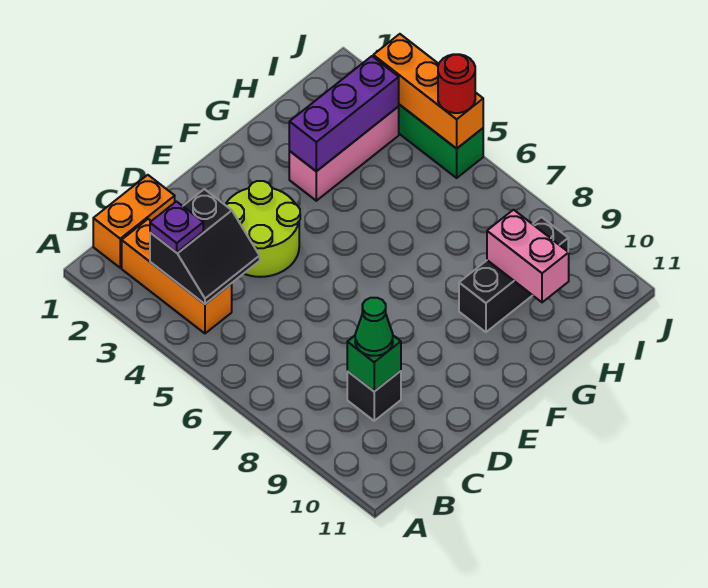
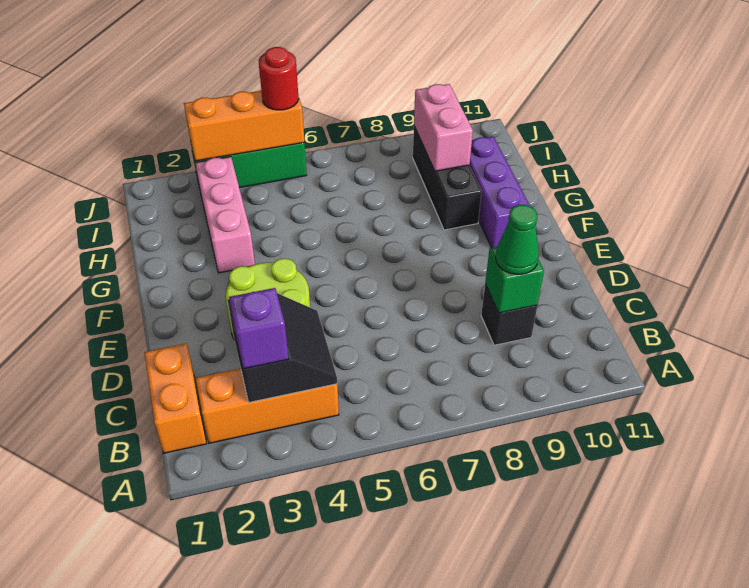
purple 1x1 plate [150,201,203,253] -> purple 1x1 brick [229,288,288,369]
purple 1x3 brick [289,56,399,171] -> purple 1x3 brick moved to [469,137,530,248]
pink 1x2 brick [487,210,569,302] -> pink 1x2 brick turned to [414,84,473,171]

